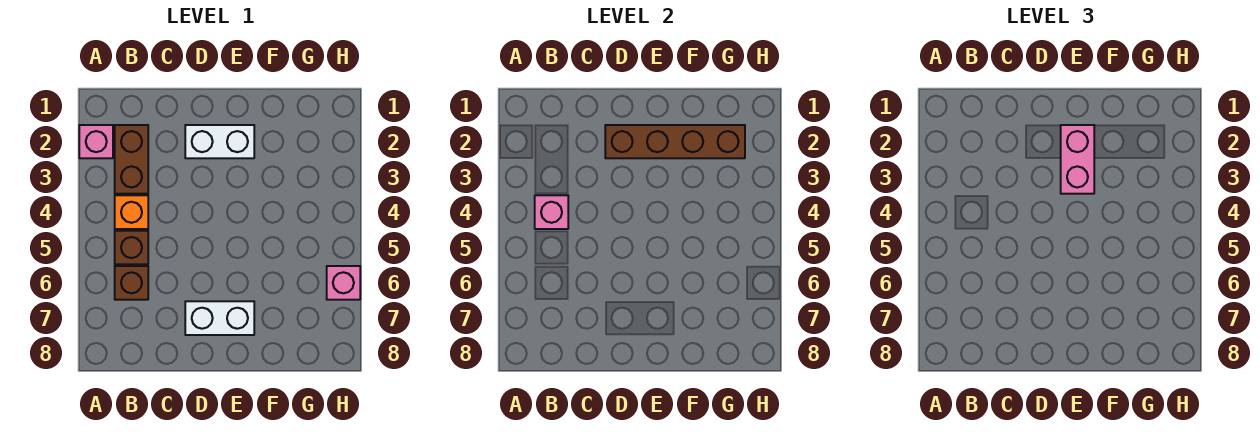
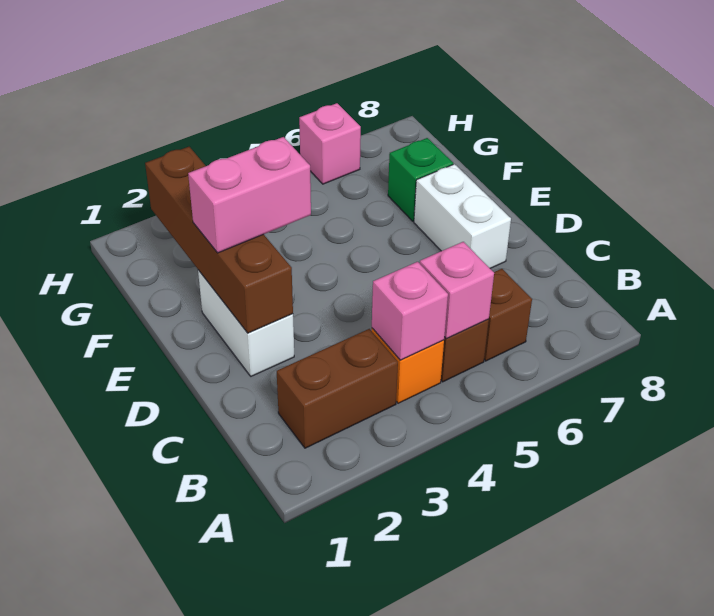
pink 1x1 brick [79,125,113,158] -> pink 1x1 brick moved to [420,242,494,339]
none -> green 1x1 brick [388,138,453,221]

